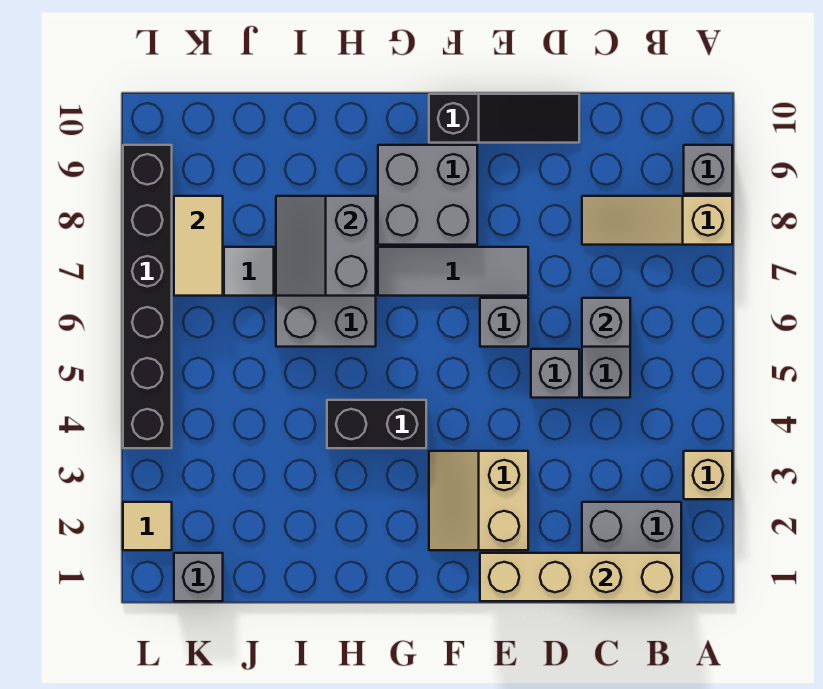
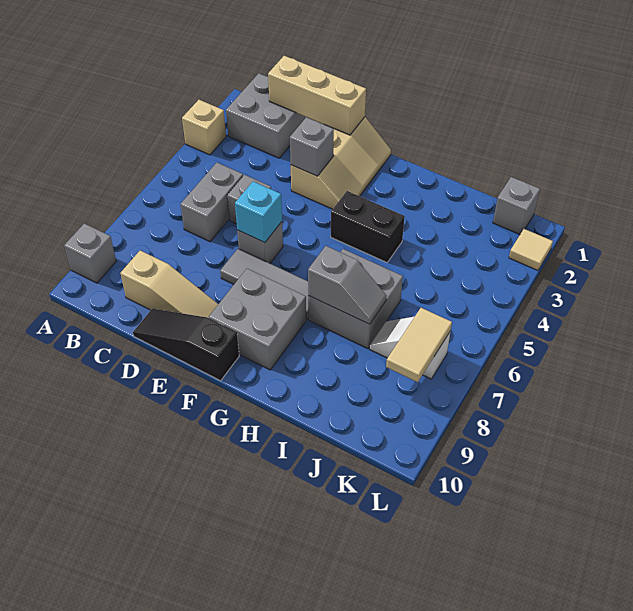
tan 1x3 slope [582,196,732,245] -> tan 1x3 slope moved to [120,251,218,318]
tan 1x4 brick [480,553,681,601] -> tan 1x3 brick [268,56,366,135]
grey 1x1 brick [582,298,630,347] -> grey 1x1 brick moved to [290,117,334,176]
tan 2x2 slope [429,451,528,550] -> tan 2x3 slope [291,117,391,209]
none -> cyan 1x1 brick [235,182,282,243]
grey 2x2 slope [276,196,376,296] -> grey 1x2 slope [308,246,387,324]
black 1x6 brick [123,145,172,448] -> none

